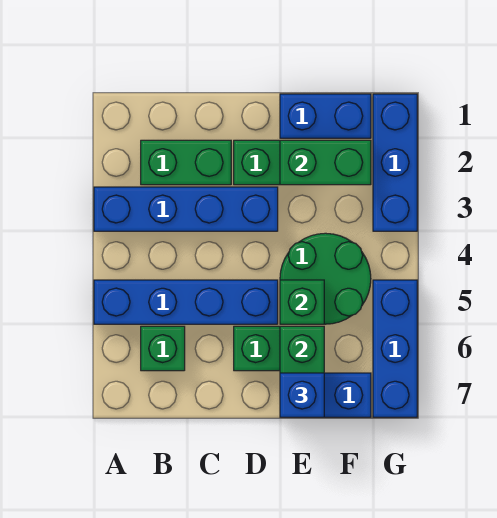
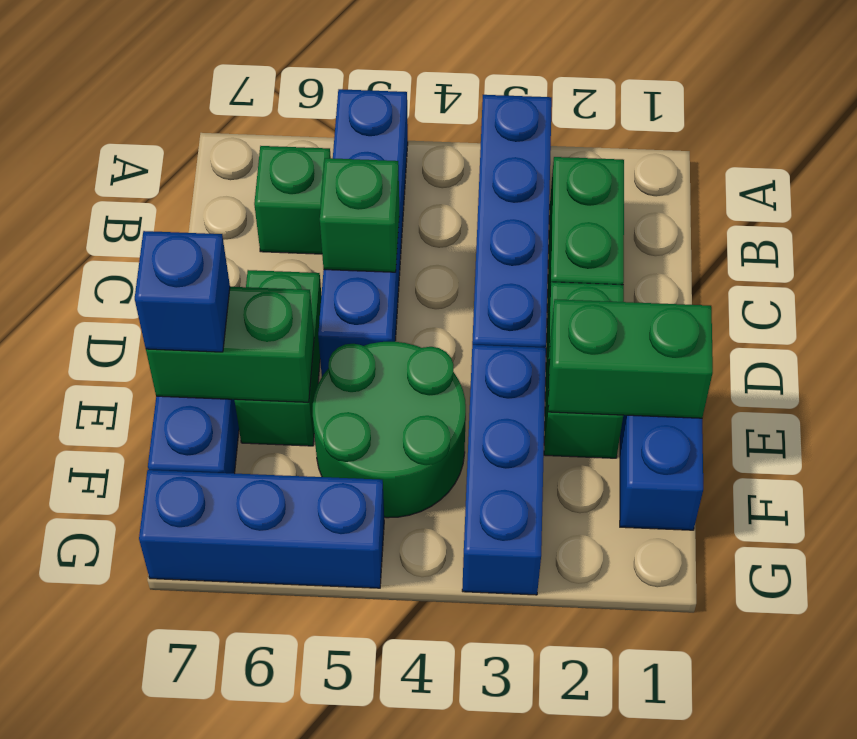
green 1x2 brick [280,140,371,185] -> green 1x2 brick turned to [548,299,713,418]
green 1x1 brick [280,280,324,324] -> green 1x1 brick moved to [320,158,399,272]
blue 1x3 brick [373,94,417,231] -> blue 1x3 brick turned to [462,345,546,595]

